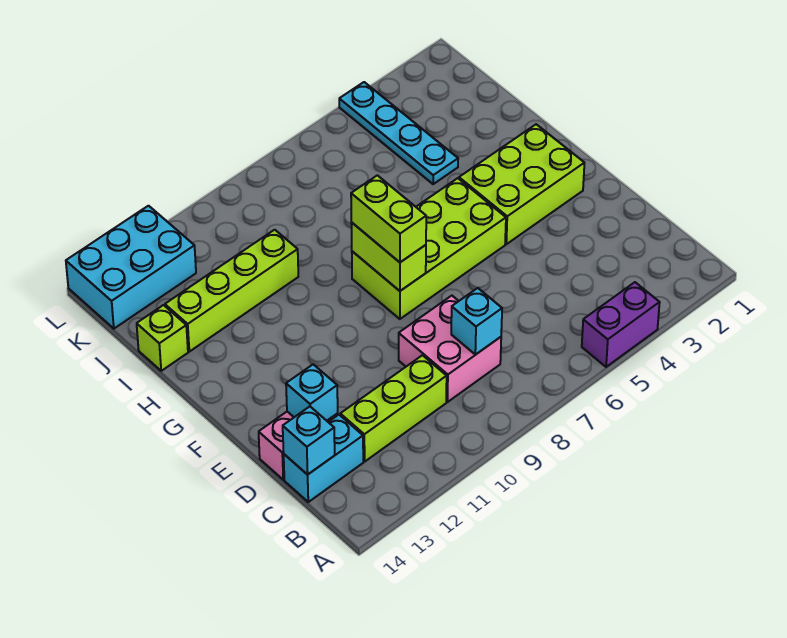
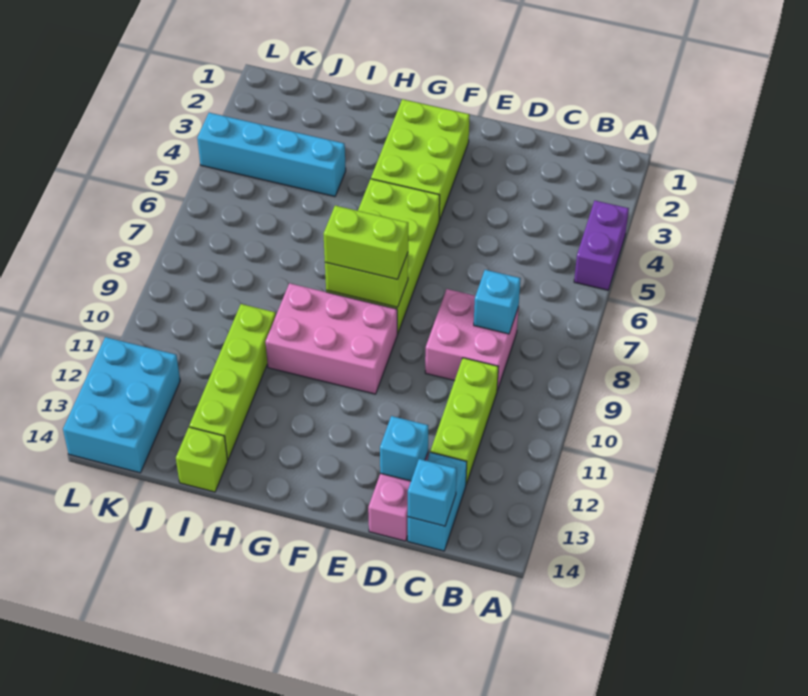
none -> pink 2x3 brick [265,283,397,394]
cyan 1x4 plate [339,82,458,184] -> cyan 1x4 brick [197,113,346,197]

